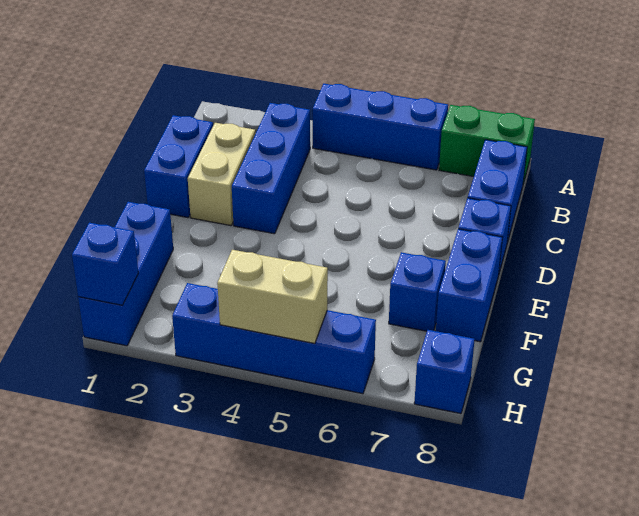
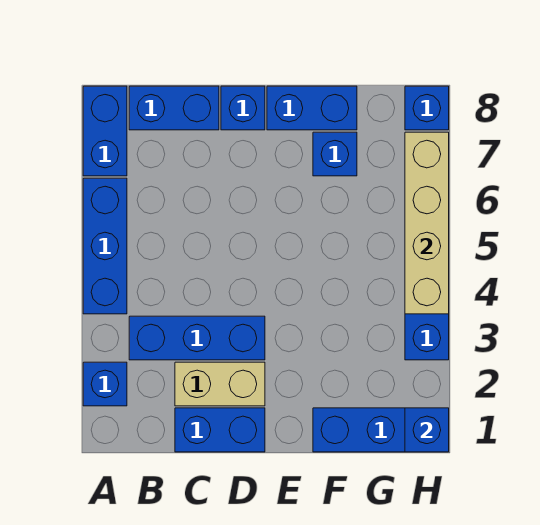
none -> blue 1x1 brick [83,362,127,406]
green 1x2 brick [439,105,535,183] -> blue 1x2 brick [83,86,127,176]
tan 1x2 brick [217,250,328,343] -> tan 1x4 brick [405,132,449,314]

